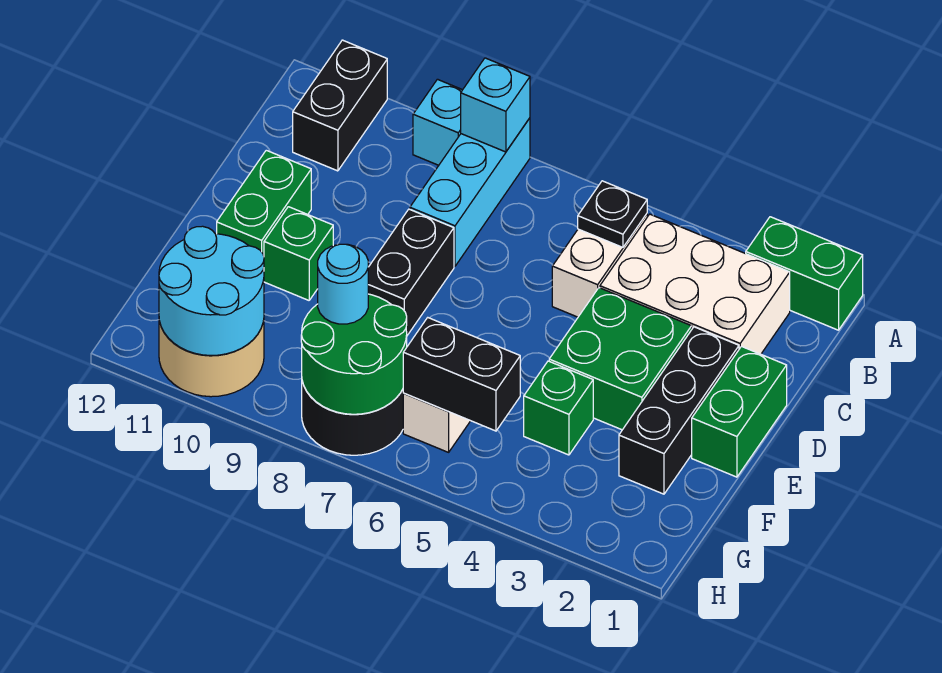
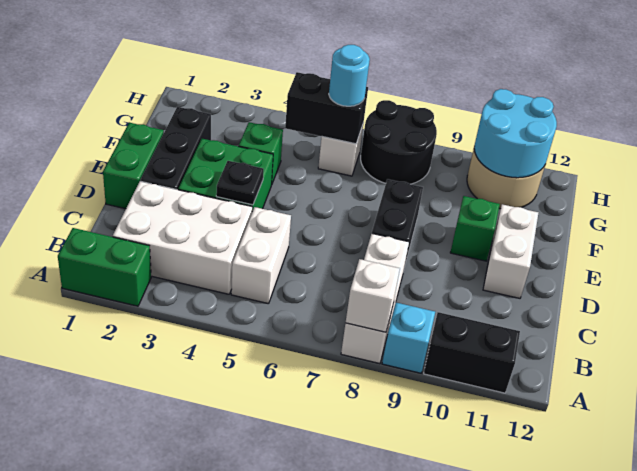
cyan 1x3 brick [410,118,530,266] -> white 1x3 brick [341,233,409,364]
cyan 1x1 brick [461,58,530,152] -> white 1x1 brick [346,259,400,332]
black 1x2 brick [293,40,387,171] -> black 1x2 brick turned to [424,312,520,393]
black 1x1 plate [578,181,647,247] -> black 1x1 plate moved to [216,161,264,205]
green 1x2 brick [217,150,311,256] -> white 1x2 brick [483,204,538,298]
green 2x2 round brick [301,294,407,414] -> none
cyan 1x1 round brick [318,244,368,324] -> cyan 1x1 round brick moved to [329,45,370,106]

